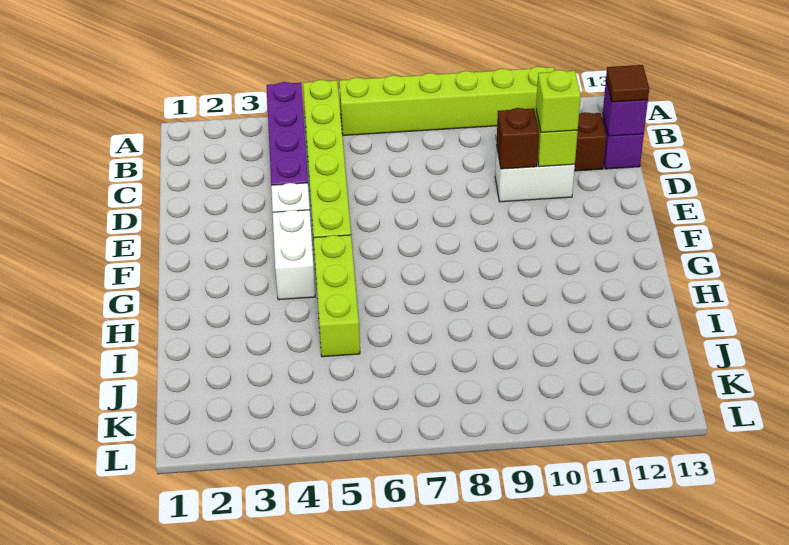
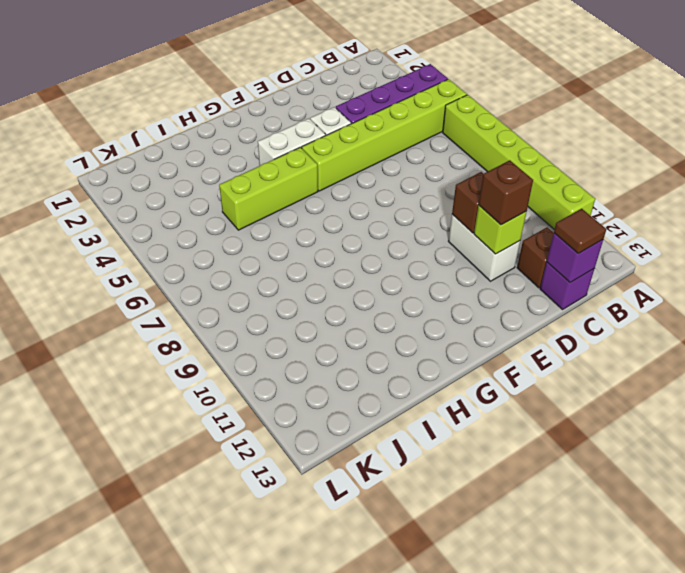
lime 1x1 brick [536,70,581,132] -> brown 1x1 brick [479,160,533,225]

